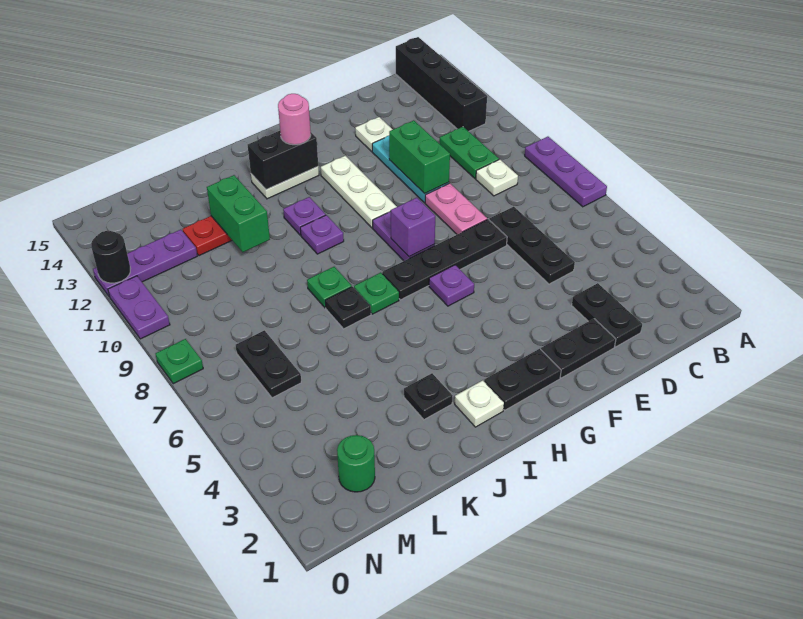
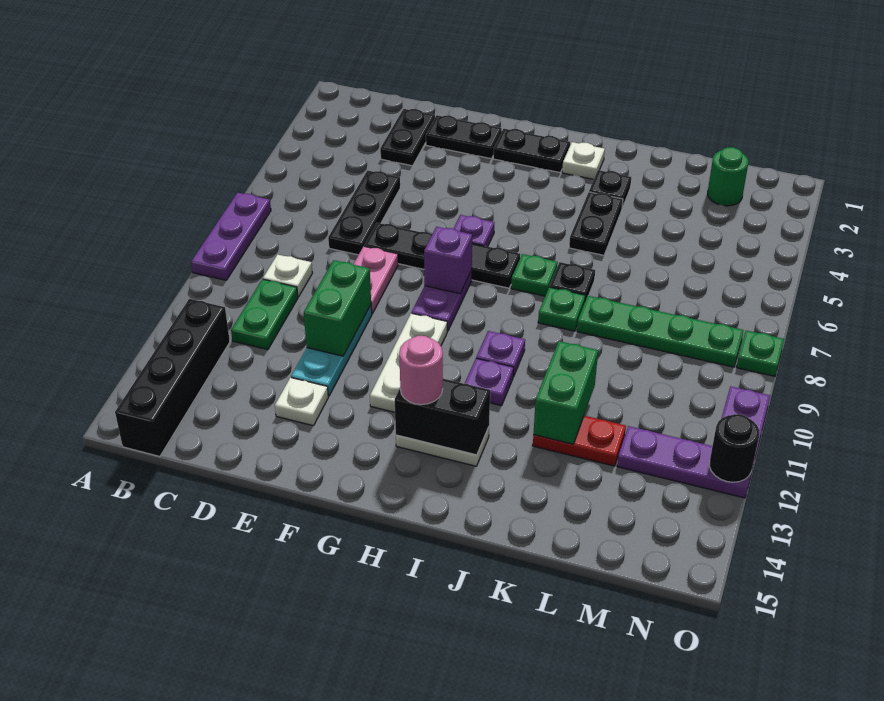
none -> green 1x4 plate [577,296,743,367]
black 1x2 plate [236,330,301,398] -> black 1x2 plate moved to [569,192,623,255]

